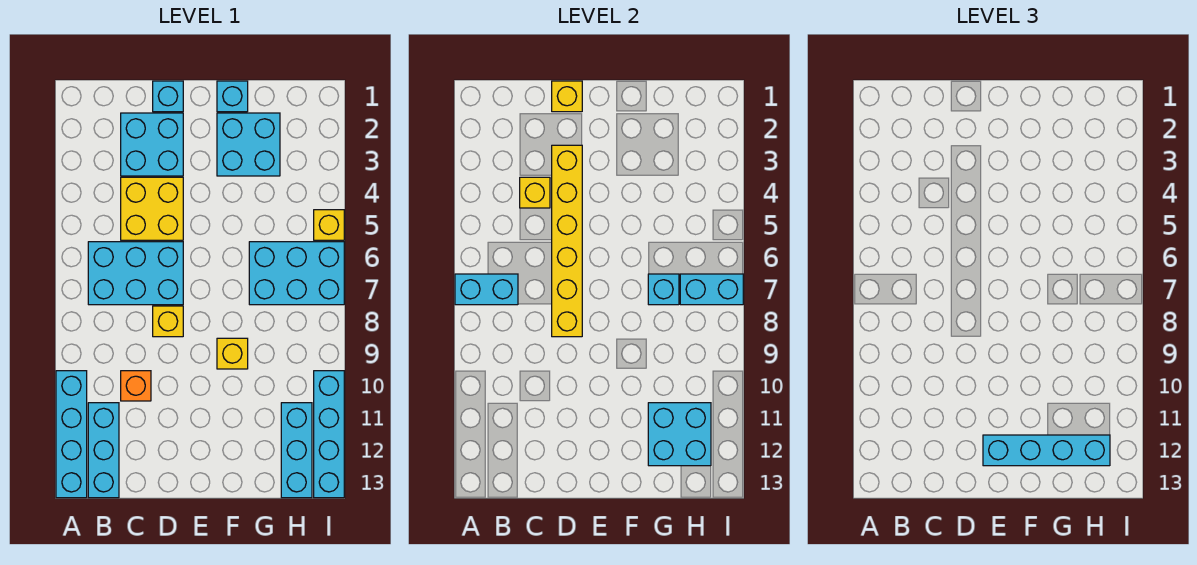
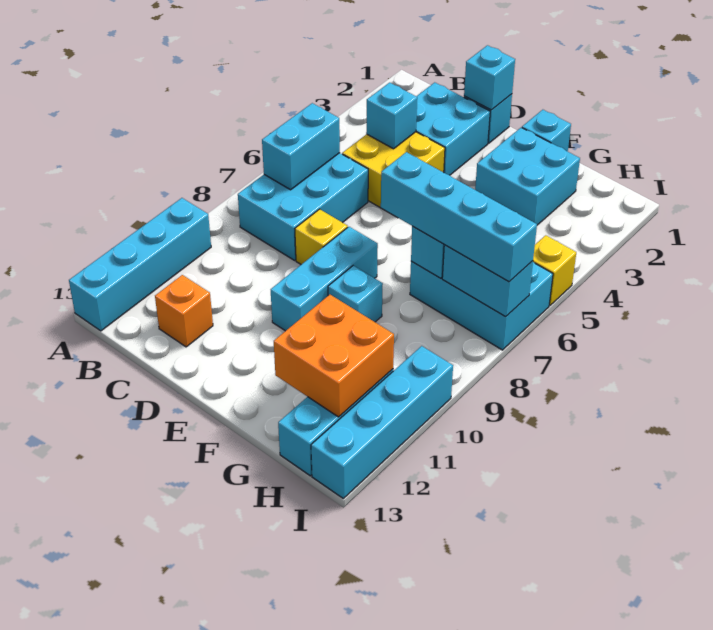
cyan 1x2 brick [455,274,518,305] -> cyan 1x2 brick turned to [262,103,340,190]
cyan 2x3 brick [88,242,183,305] -> cyan 2x3 brick turned to [238,153,368,260]
cyan 1x3 brick [88,403,119,498] -> cyan 1x3 brick moved to [271,227,378,331]
yellow 1x1 brick [520,177,550,208] -> cyan 1x1 brick [366,83,417,149]
orange 1x1 brick [121,371,151,401] -> orange 1x1 brick moved to [155,275,213,347]
yellow 1x1 brick [552,81,582,112] -> cyan 1x1 brick [464,45,515,110]
yellow 1x6 brick [552,145,582,337] -> none
cyan 1x4 brick [983,435,1110,466] -> cyan 1x4 brick moved to [381,152,537,282]
yellow 1x1 brick [217,338,248,369] -> cyan 1x1 brick [328,266,383,322]
cyan 2x2 brick [648,403,711,466] -> orange 2x2 brick [274,295,394,417]

